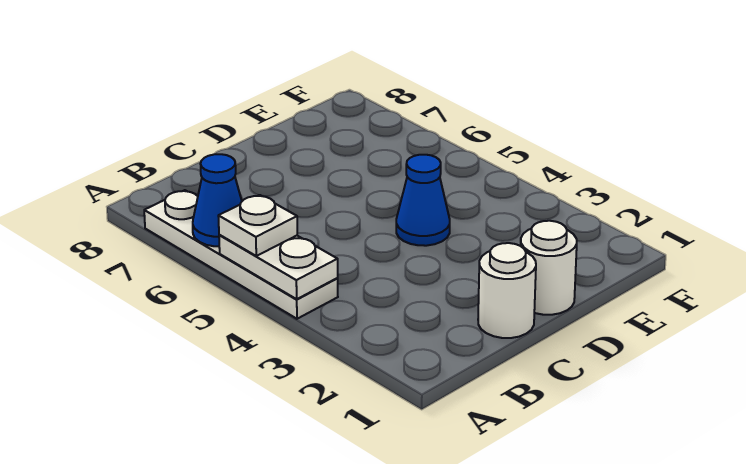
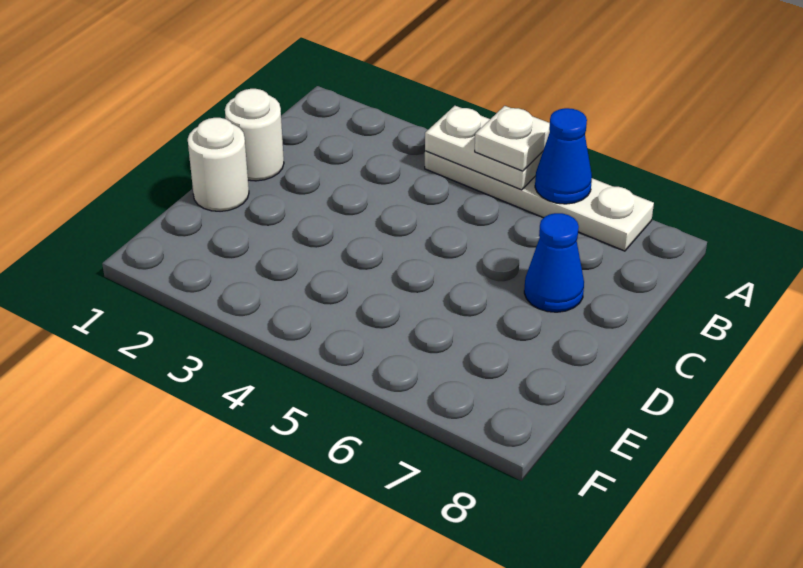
blue 1x1 cone [396,155,450,246] -> blue 1x1 cone moved to [524,213,584,312]

